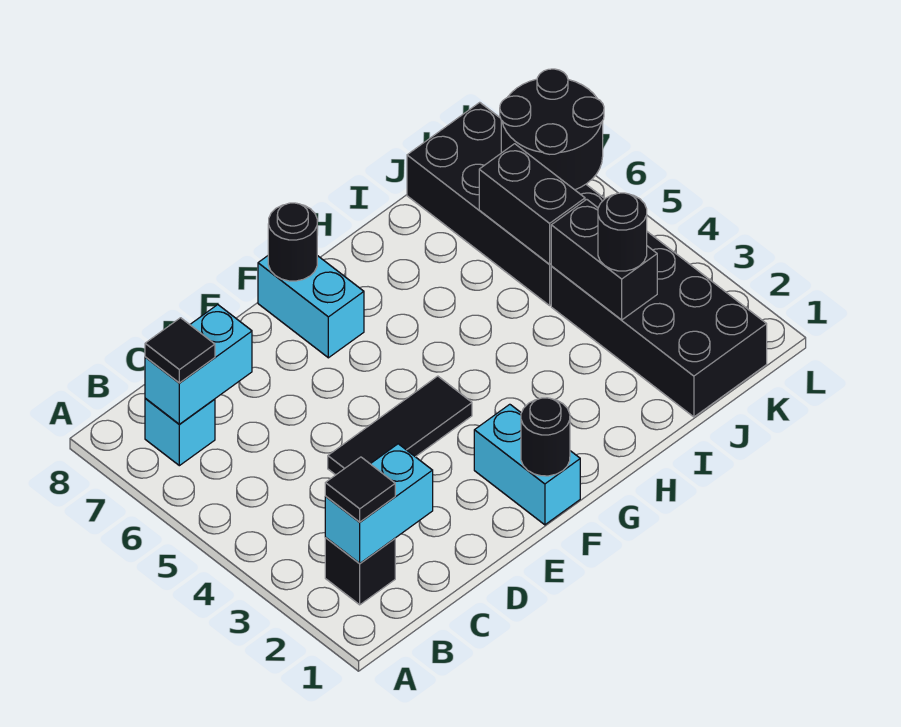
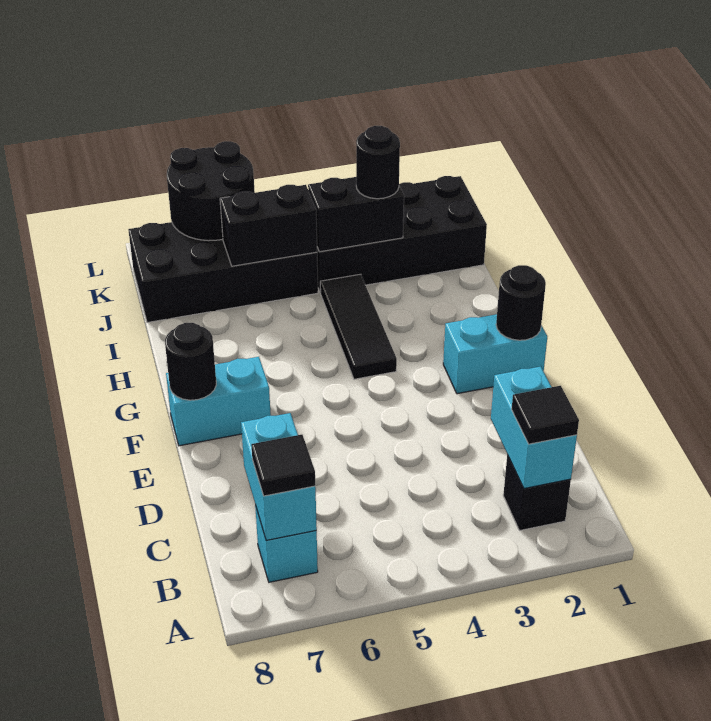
black 1x3 tile [328,376,472,475] -> black 1x3 tile moved to [320,274,397,379]

